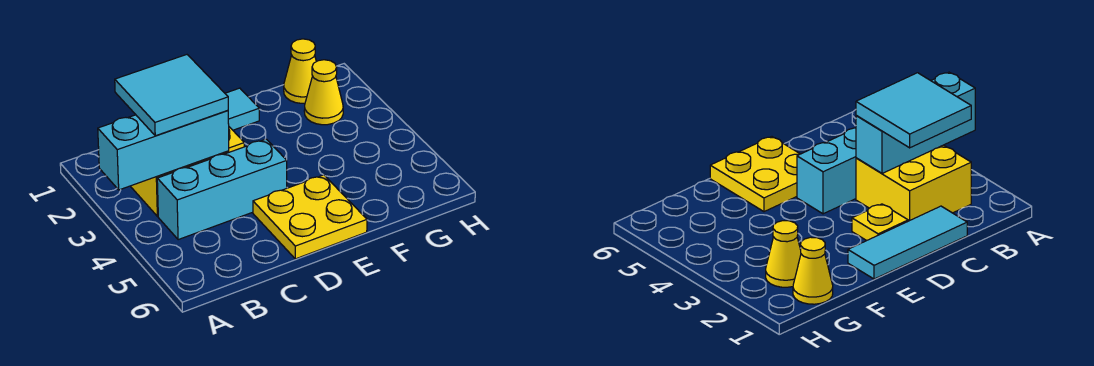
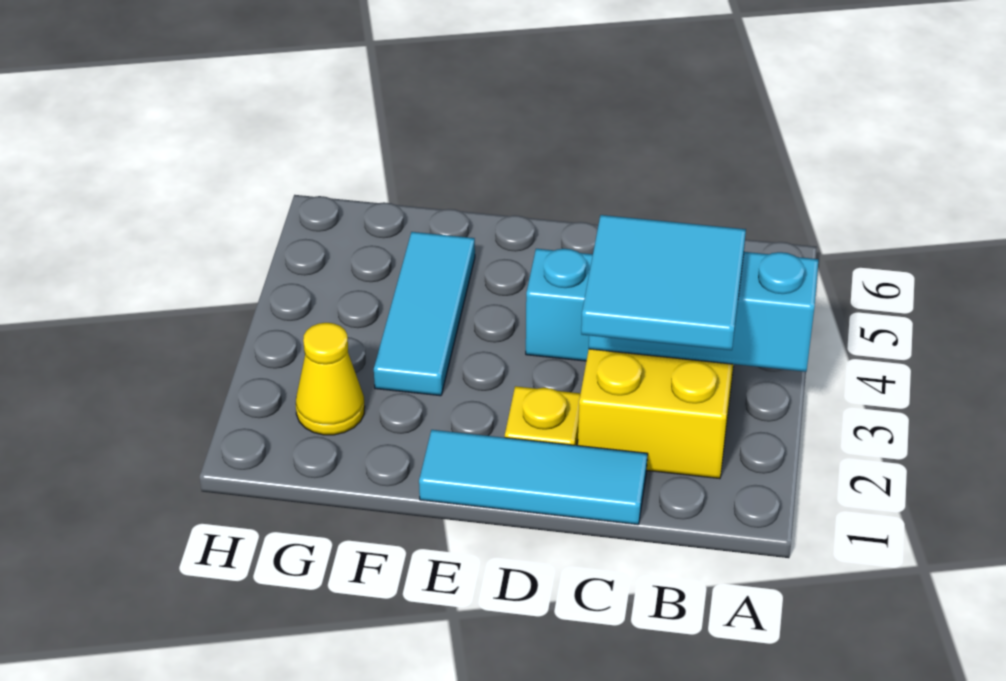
yellow 2x2 plate [253,175,367,259] -> none
none -> cyan 1x3 tile [374,232,475,396]
yellow 1x1 cone [284,39,316,103] -> none

